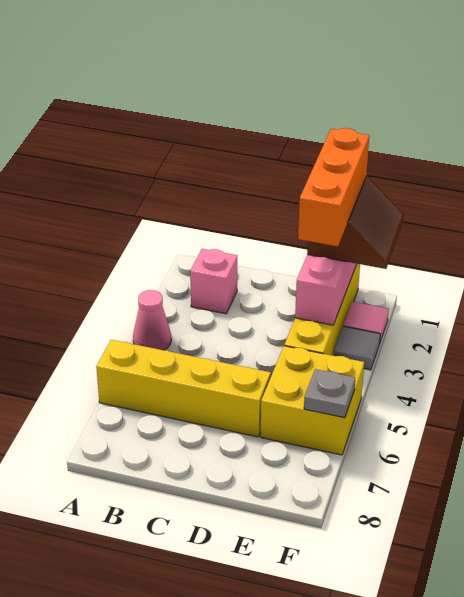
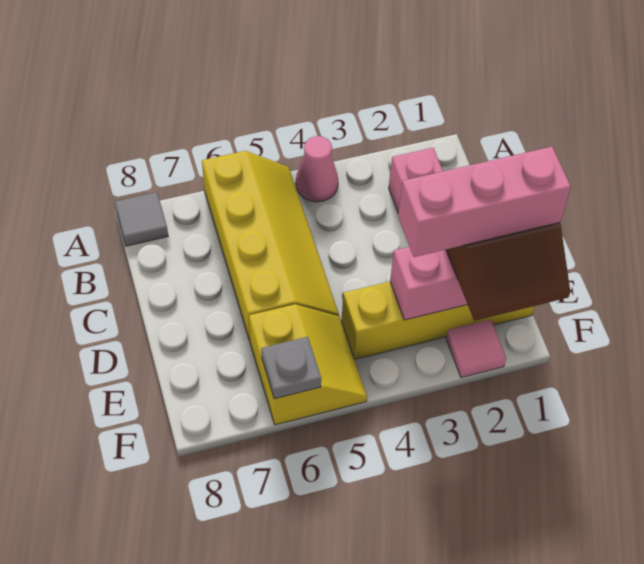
orange 1x3 brick [298,128,369,246] -> pink 1x3 brick [398,147,571,257]
yellow 2x2 brick [261,346,364,455] -> yellow 2x2 slope [249,304,367,425]
grey 1x1 tile [334,326,380,370] -> grey 1x1 tile moved to [115,192,168,246]

